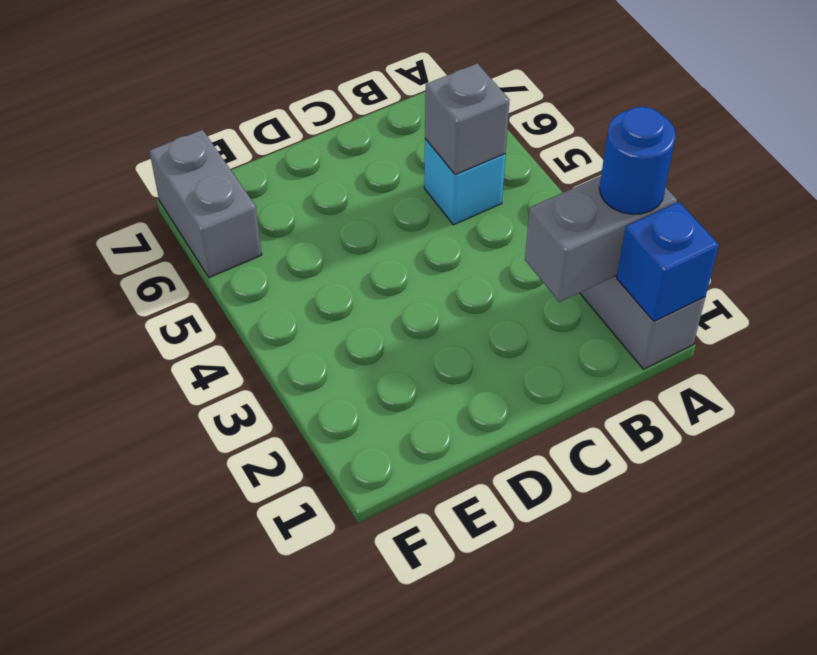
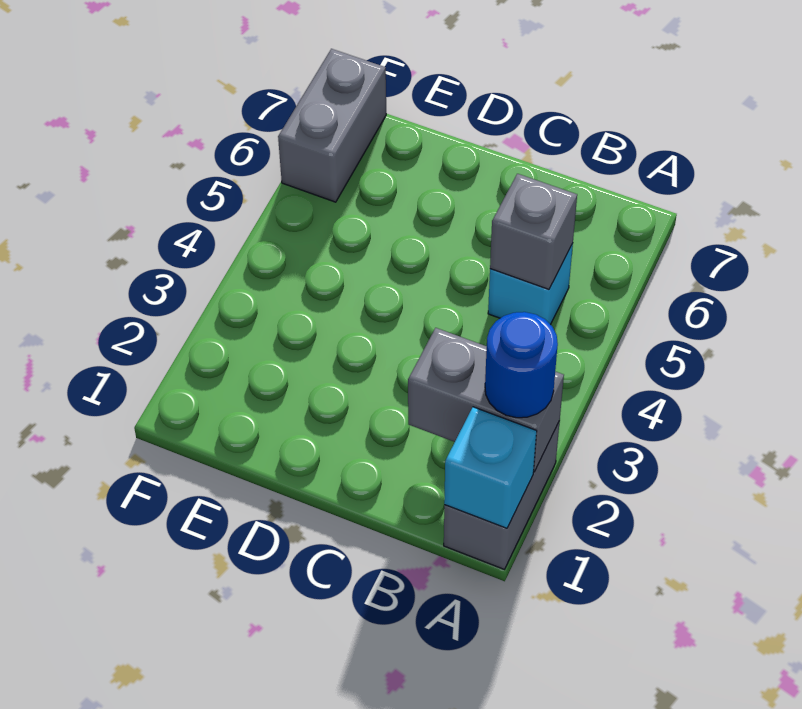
blue 1x1 brick [617,202,719,321] -> cyan 1x1 brick [444,407,537,528]

